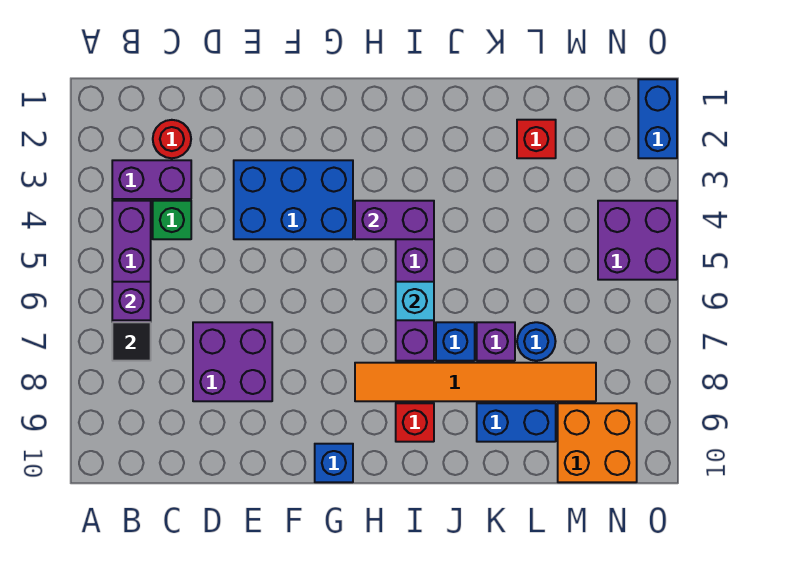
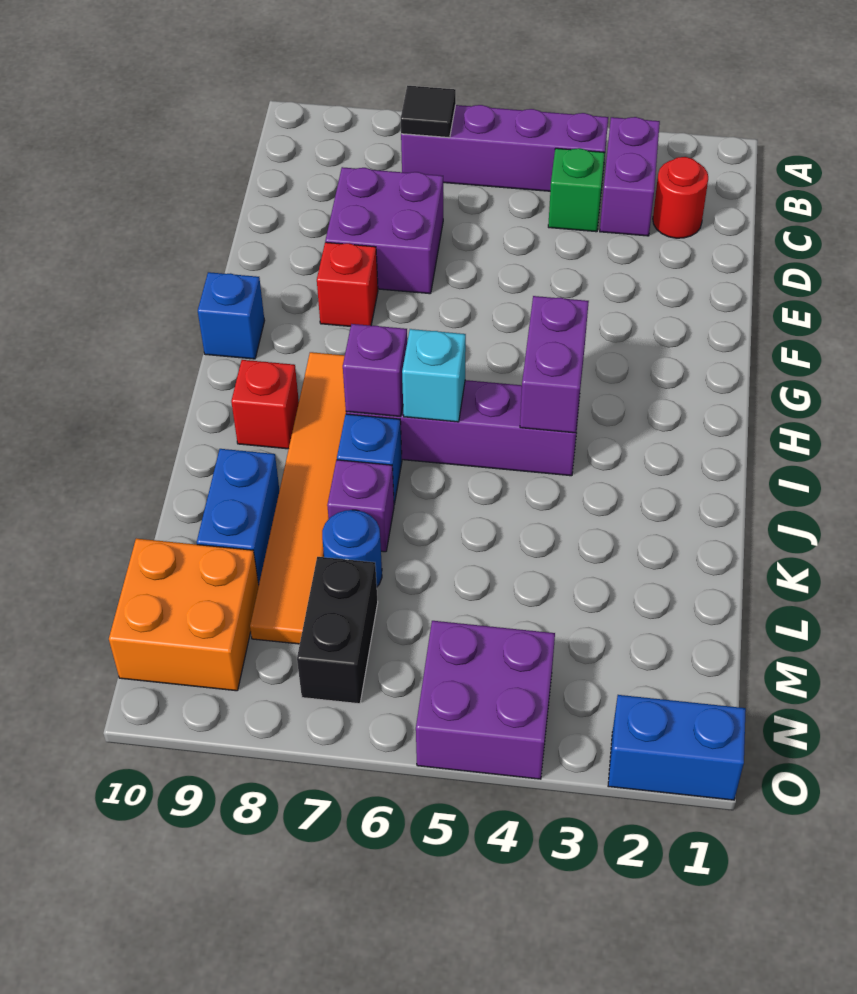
purple 1x1 brick [112,282,151,320] -> purple 1x1 brick moved to [343,324,407,417]
blue 2x3 brick [234,160,353,239] -> none
red 1x1 brick [517,120,556,158] -> red 1x1 brick moved to [317,242,378,326]
none -> black 1x2 brick [297,557,378,704]

